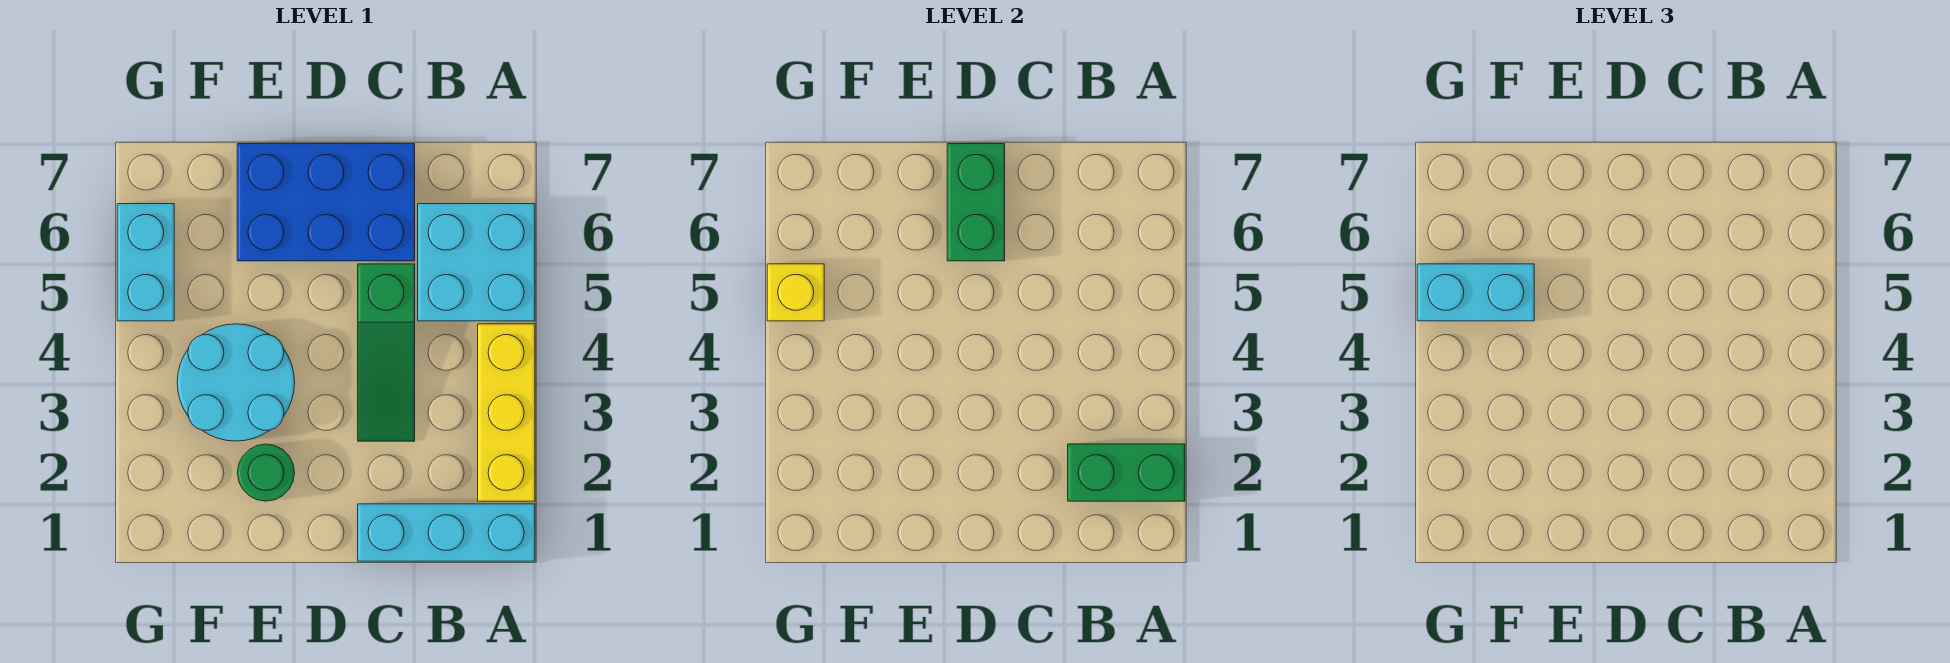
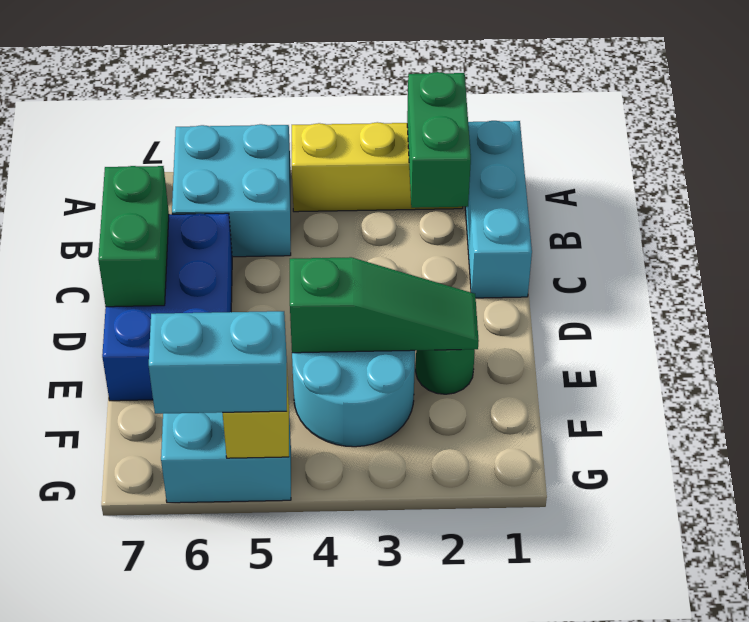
green 1x3 slope [358,264,415,441] -> green 1x3 slope moved to [290,257,479,353]
green 1x2 brick [947,144,1005,261] -> green 1x2 brick turned to [98,166,169,307]
cyan 1x2 brick [1417,264,1534,321] -> cyan 1x2 brick turned to [149,311,287,414]

